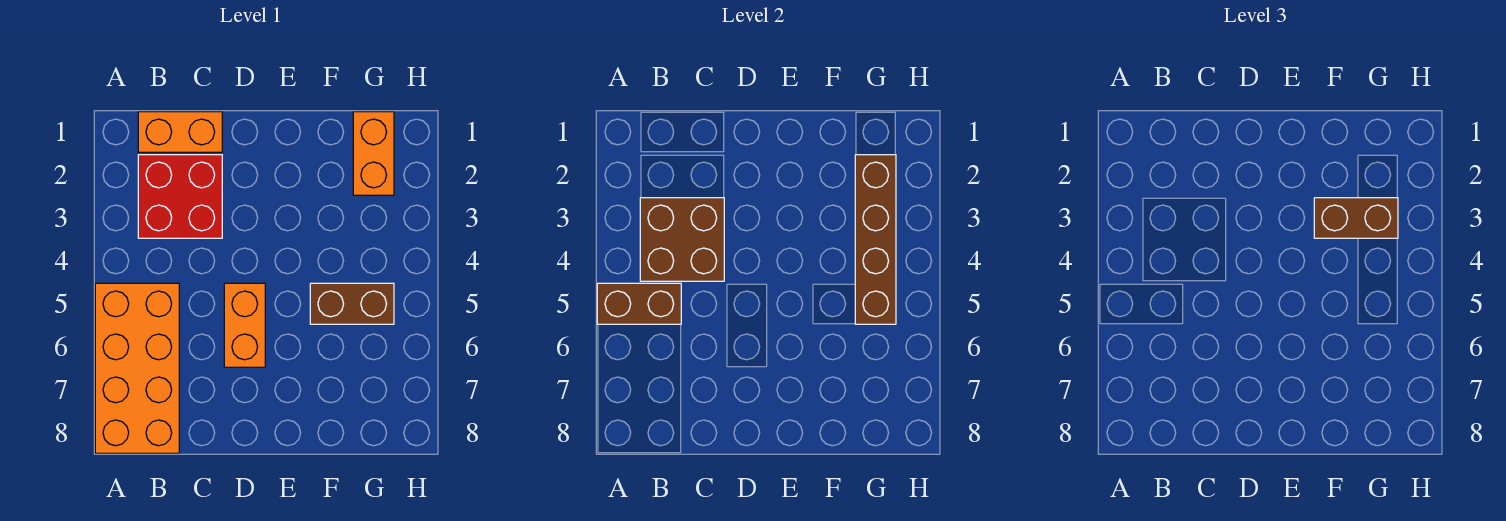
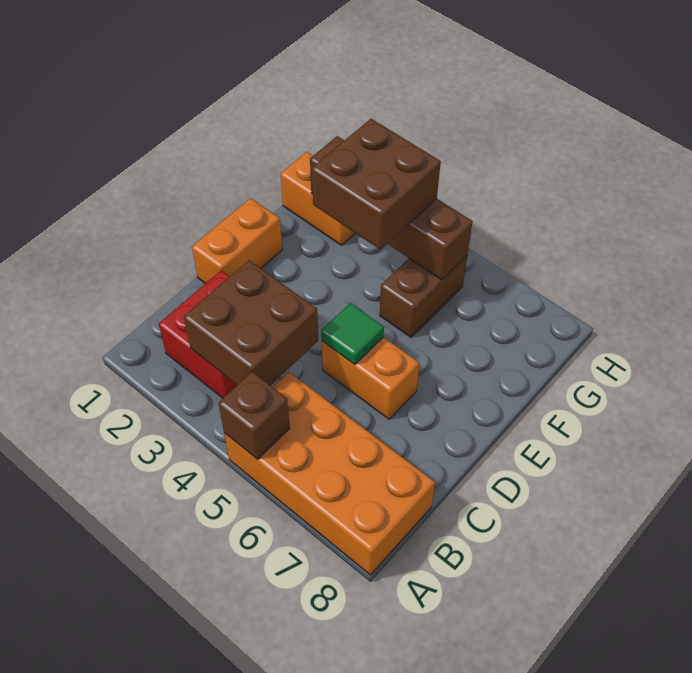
brown 1x2 brick [597,283,681,324] -> brown 1x1 brick [218,372,290,459]
orange 1x2 brick [138,112,222,152] -> orange 1x2 brick moved to [192,198,282,284]
none -> green 1x1 tile [321,303,384,365]
brown 1x2 brick [1314,198,1398,238] -> brown 2x2 brick [312,119,441,250]

